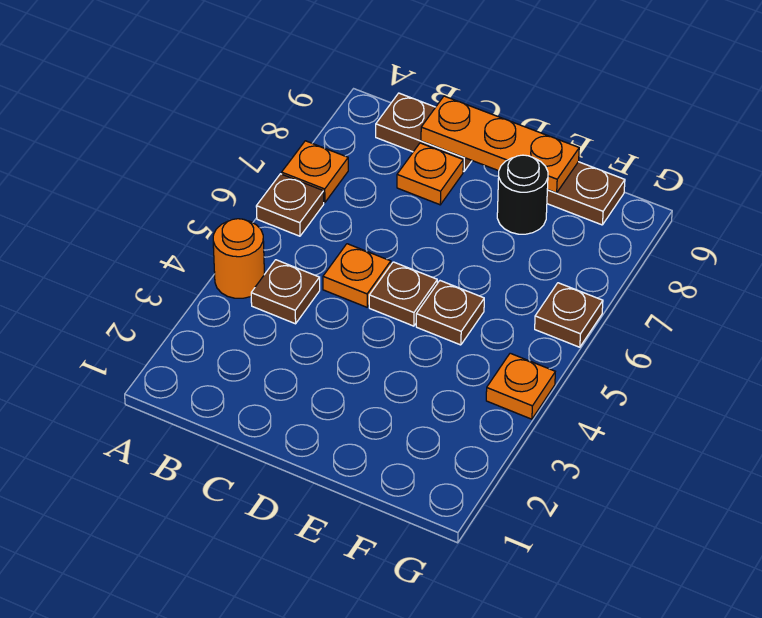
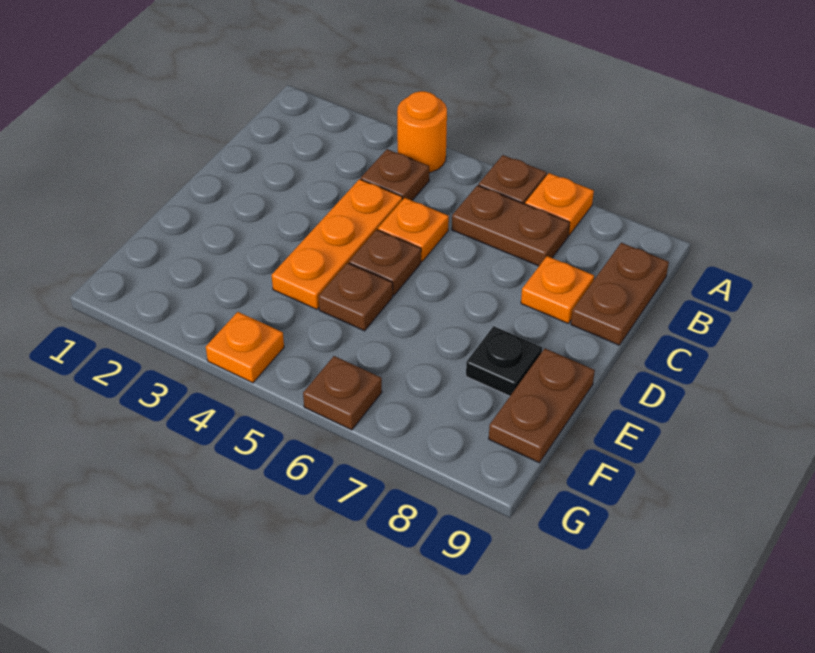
none -> brown 1x2 plate [452,185,570,266]
orange 1x3 plate [421,96,579,193] -> orange 1x3 plate moved to [272,179,402,309]
black 1x1 round brick [497,155,548,234] -> black 1x1 plate [466,326,542,396]

